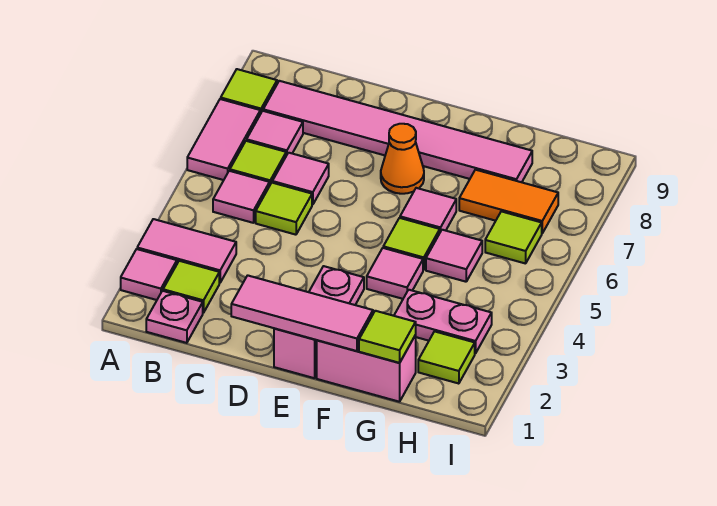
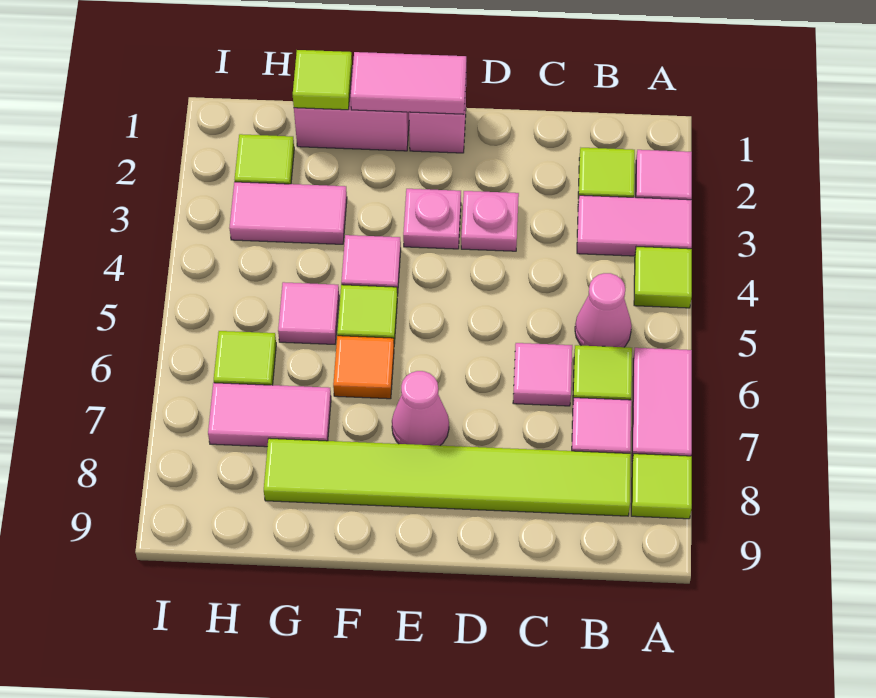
pink 1x1 plate [146,291,203,343] -> pink 1x1 plate moved to [461,191,519,251]
pink 1x1 tile [213,171,270,223] -> pink 1x1 cone [575,273,632,347]
pink 1x6 tile [263,81,532,182] -> lime 1x6 tile [264,438,631,516]
lime 1x1 tile [256,183,312,235] -> lime 1x1 tile moved to [634,247,692,308]
pink 1x3 tile [231,275,373,351] -> pink 1x2 tile [351,52,466,114]
orange 1x1 cone [381,124,424,194] -> pink 1x1 cone [392,371,449,446]
pink 1x1 tile [400,188,456,232] -> orange 1x1 tile [333,336,394,399]
pink 1x2 plate [394,290,492,354] -> pink 1x2 tile [229,182,347,244]
orange 1x2 tile [459,170,558,233] -> pink 1x2 tile [208,383,331,447]

